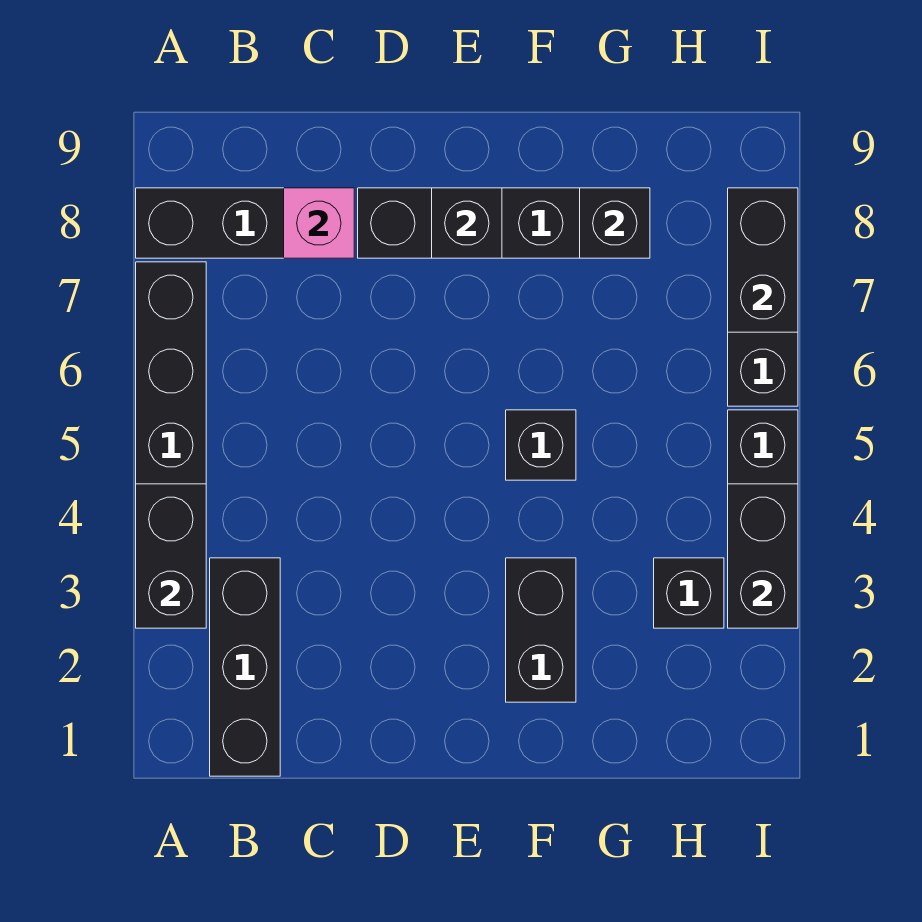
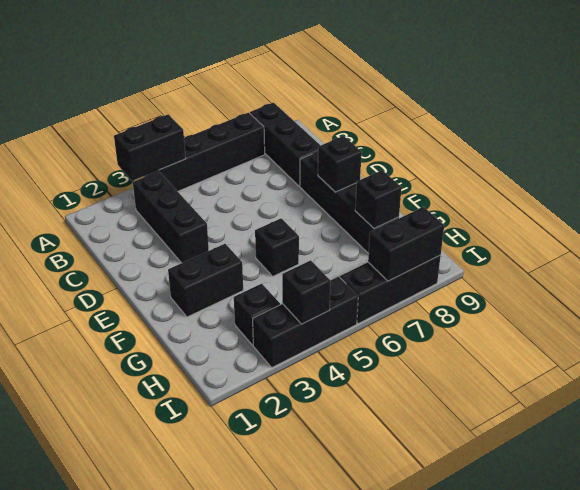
black 1x3 brick [210,558,280,776] -> black 1x3 brick turned to [133,171,209,263]
pink 1x1 brick [284,188,354,258] -> none
black 1x2 brick [728,484,798,628] -> black 1x1 brick [282,260,331,324]

